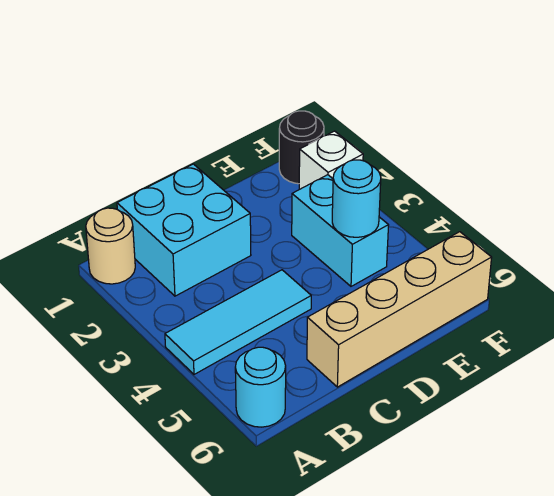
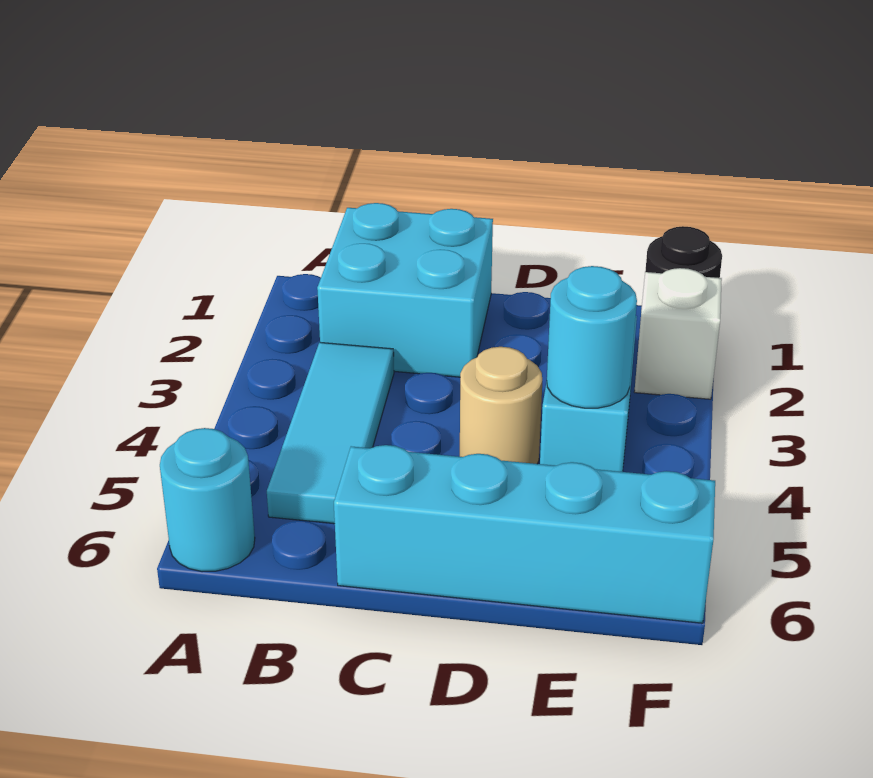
tan 1x1 round brick [86,208,135,284] -> tan 1x1 round brick moved to [460,347,542,464]
cyan 1x3 tile [165,270,311,374] -> cyan 1x3 tile turned to [267,342,394,524]
tan 1x4 brick [307,232,492,387] -> cyan 1x4 brick [334,445,715,623]

